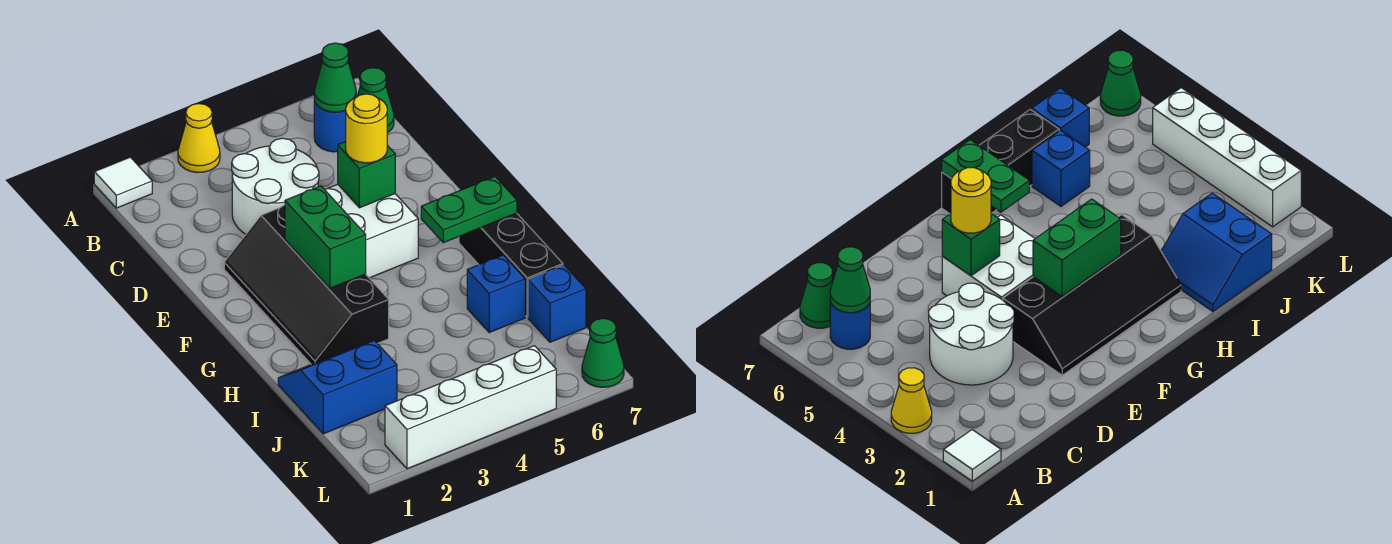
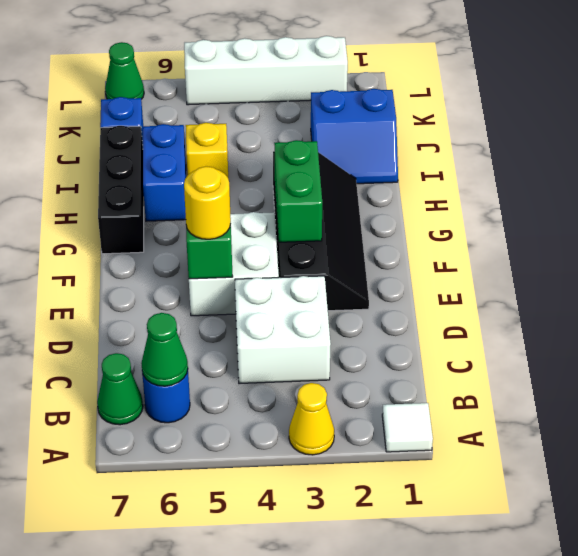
white 2x2 round brick [232,138,319,234] -> white 2x2 brick [235,276,331,384]
green 1x2 plate [421,177,517,243] -> none
none -> yellow 1x1 brick [186,123,228,177]
blue 1x1 brick [467,255,525,332] -> blue 1x2 brick [143,124,186,221]

